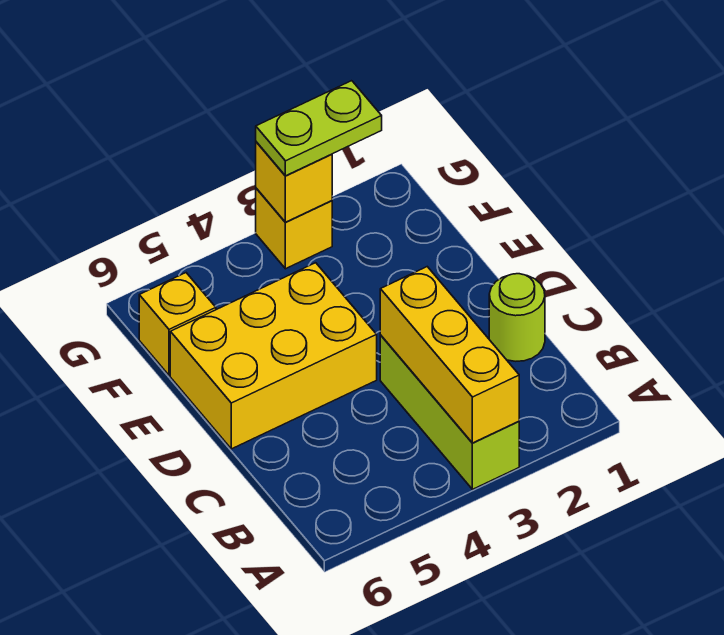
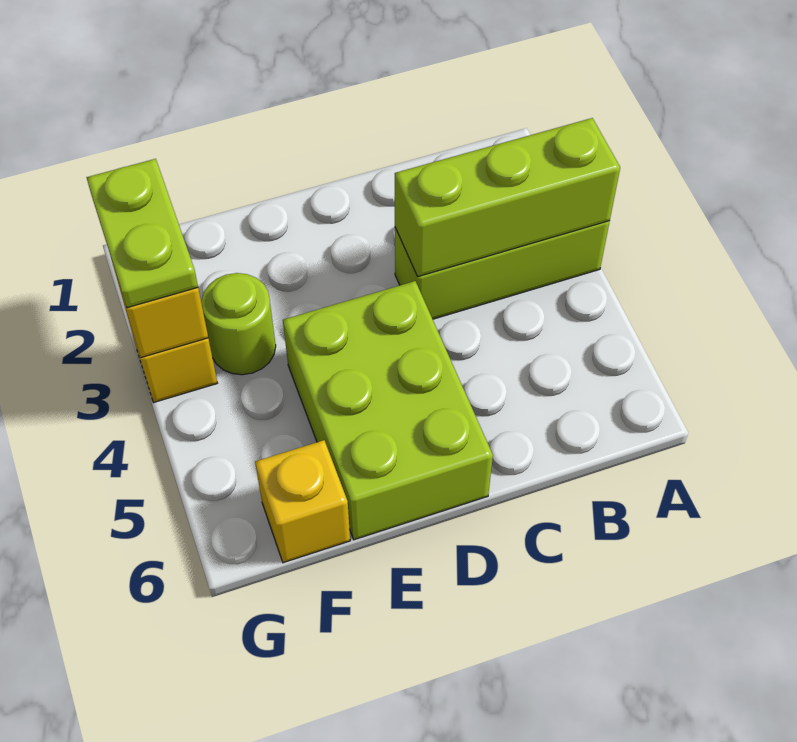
yellow 1x3 brick [380,267,519,443] -> lime 1x3 brick [395,118,620,277]
lime 1x1 round brick [489,274,545,361] -> lime 1x1 round brick moved to [201,273,276,375]
yellow 2x3 brick [170,263,377,449] -> lime 2x3 brick [283,281,493,540]

